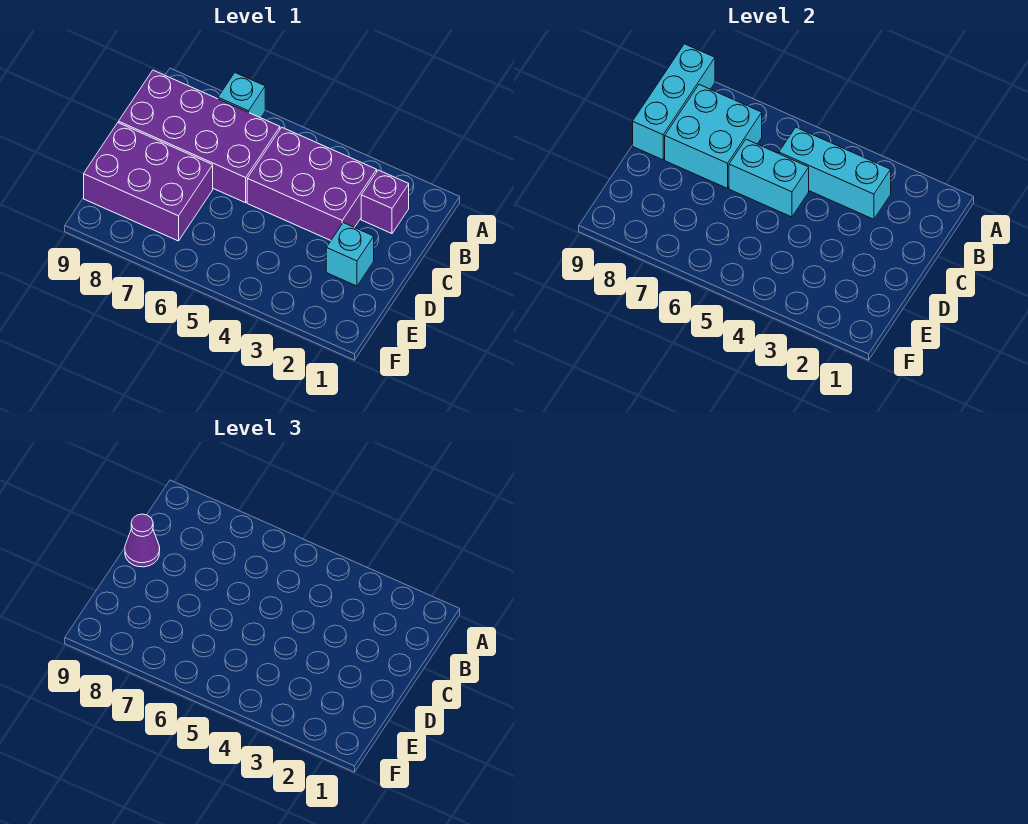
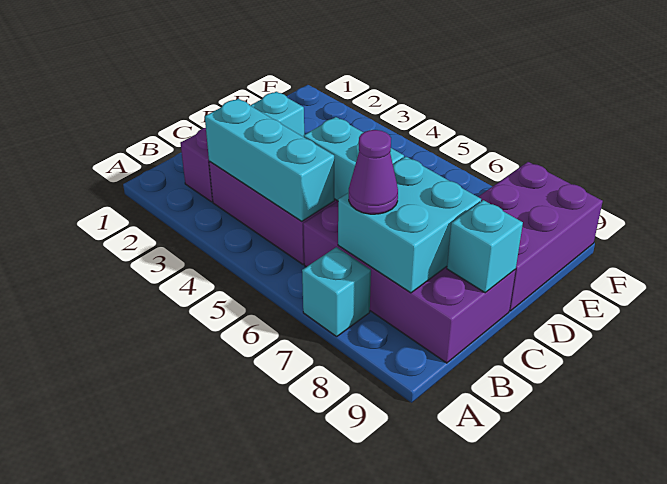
cyan 1x3 brick [633,44,715,160] -> cyan 1x1 brick [447,200,523,293]
purple 1x1 cone [125,514,160,567] -> purple 1x1 cone moved to [349,130,398,214]
purple 2x3 brick [84,123,213,241] -> purple 2x3 brick turned to [478,162,603,311]

